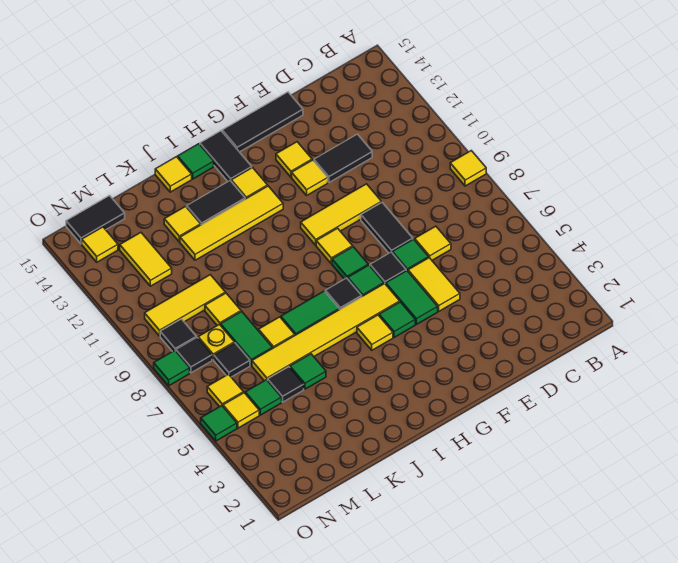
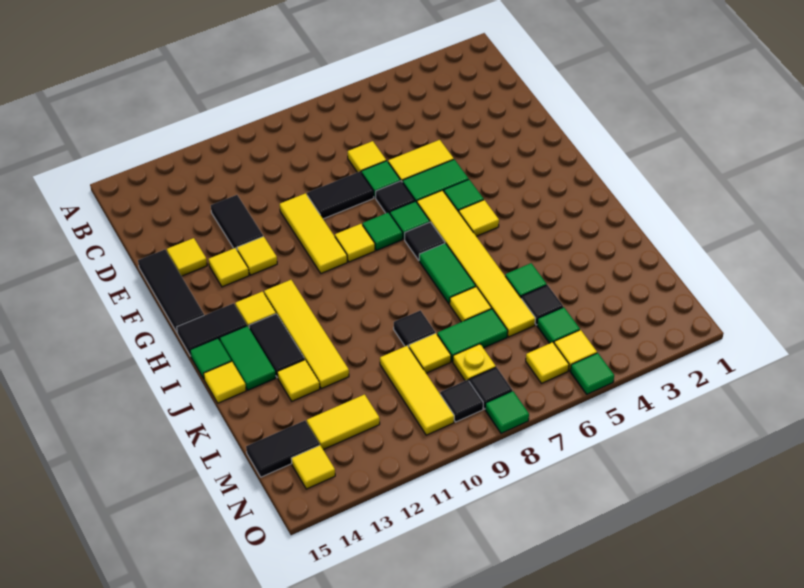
yellow 1x1 tile [450,151,486,186] -> yellow 1x1 tile moved to [167,238,207,276]
none -> green 1x2 tile [220,326,276,390]
black 1x1 tile [214,343,250,377] -> black 1x1 tile moved to [394,310,435,347]
black 1x2 tile [66,196,125,244] -> black 1x2 tile turned to [246,421,320,477]

